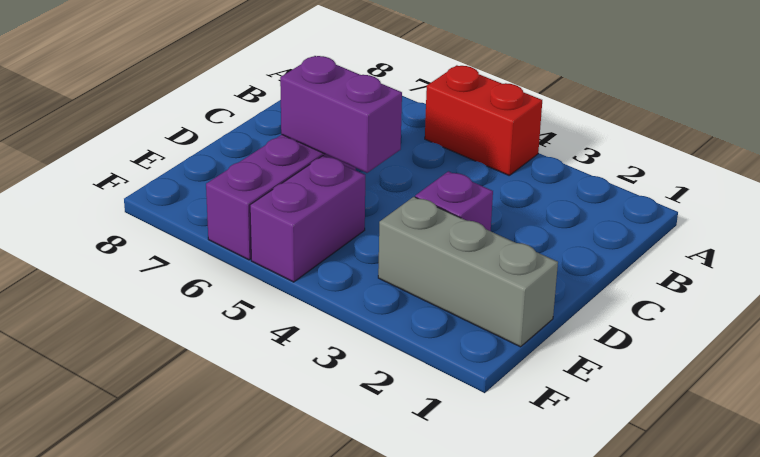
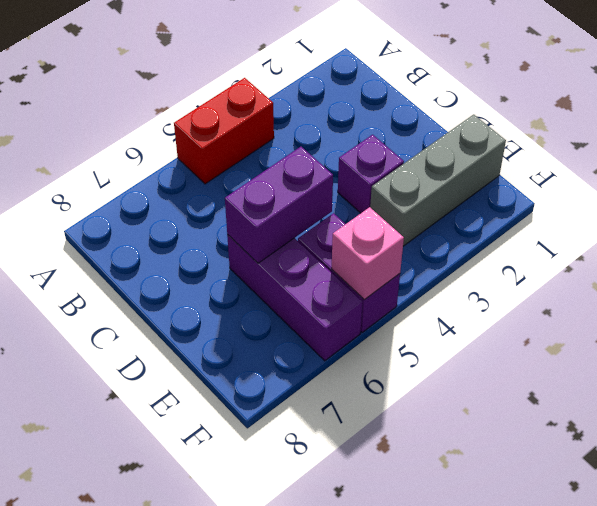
none -> pink 1x1 brick [332,207,404,300]

